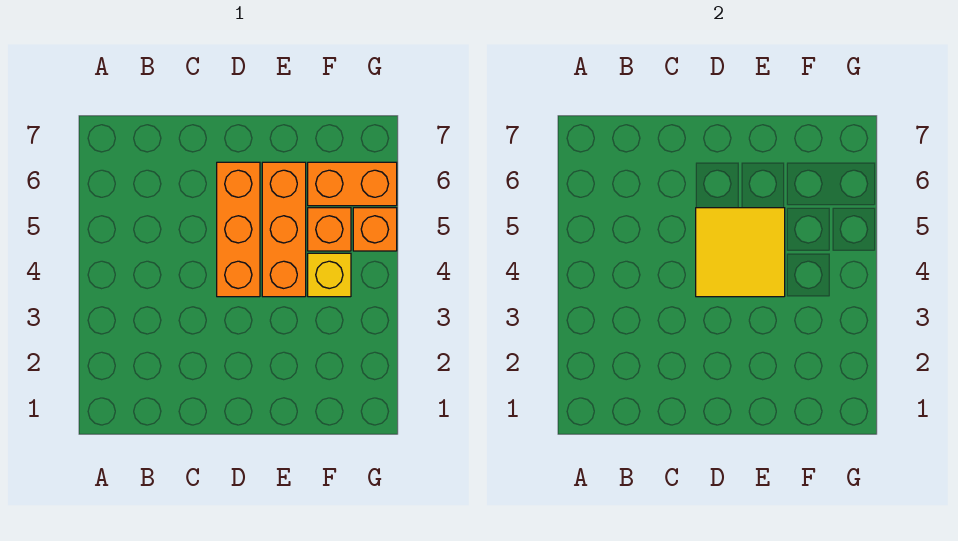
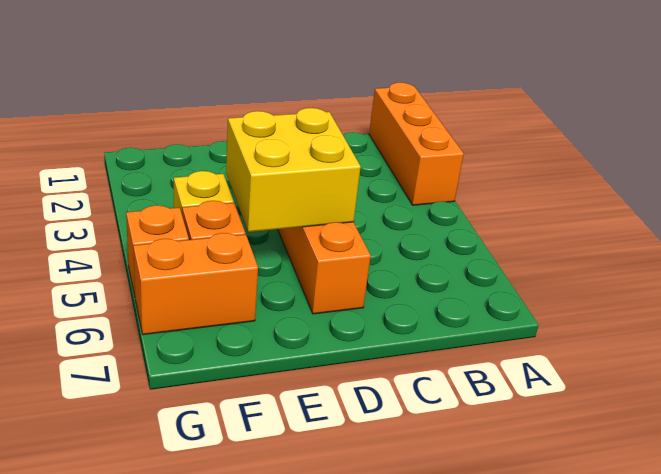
yellow 2x2 tile [696,208,785,297] -> yellow 2x2 brick [226,108,361,232]
orange 1x3 brick [262,162,306,297] -> orange 1x3 brick moved to [369,83,464,205]

